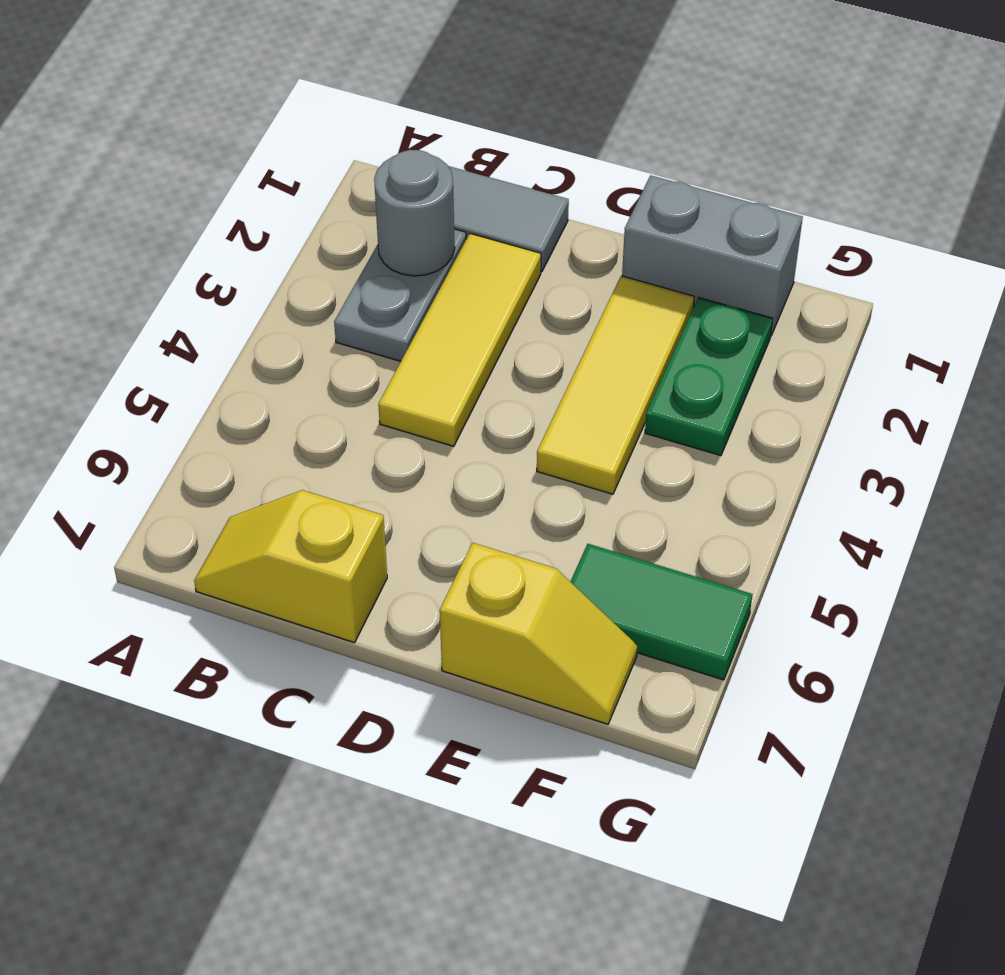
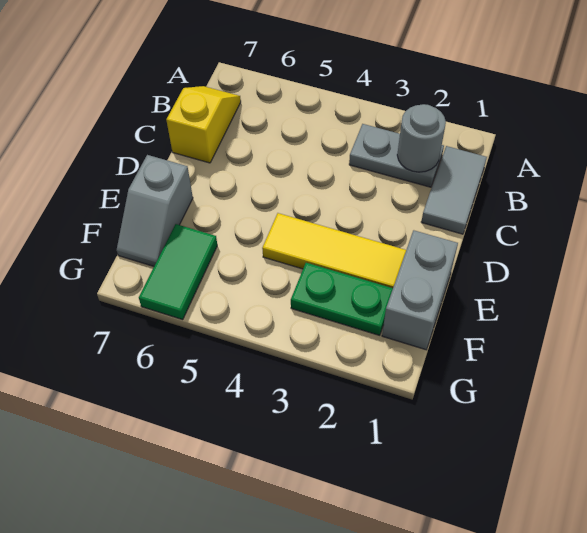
yellow 1x3 tile [378,234,541,446] -> none
yellow 1x2 slope [440,543,638,724] -> grey 1x2 slope [117,155,193,266]

